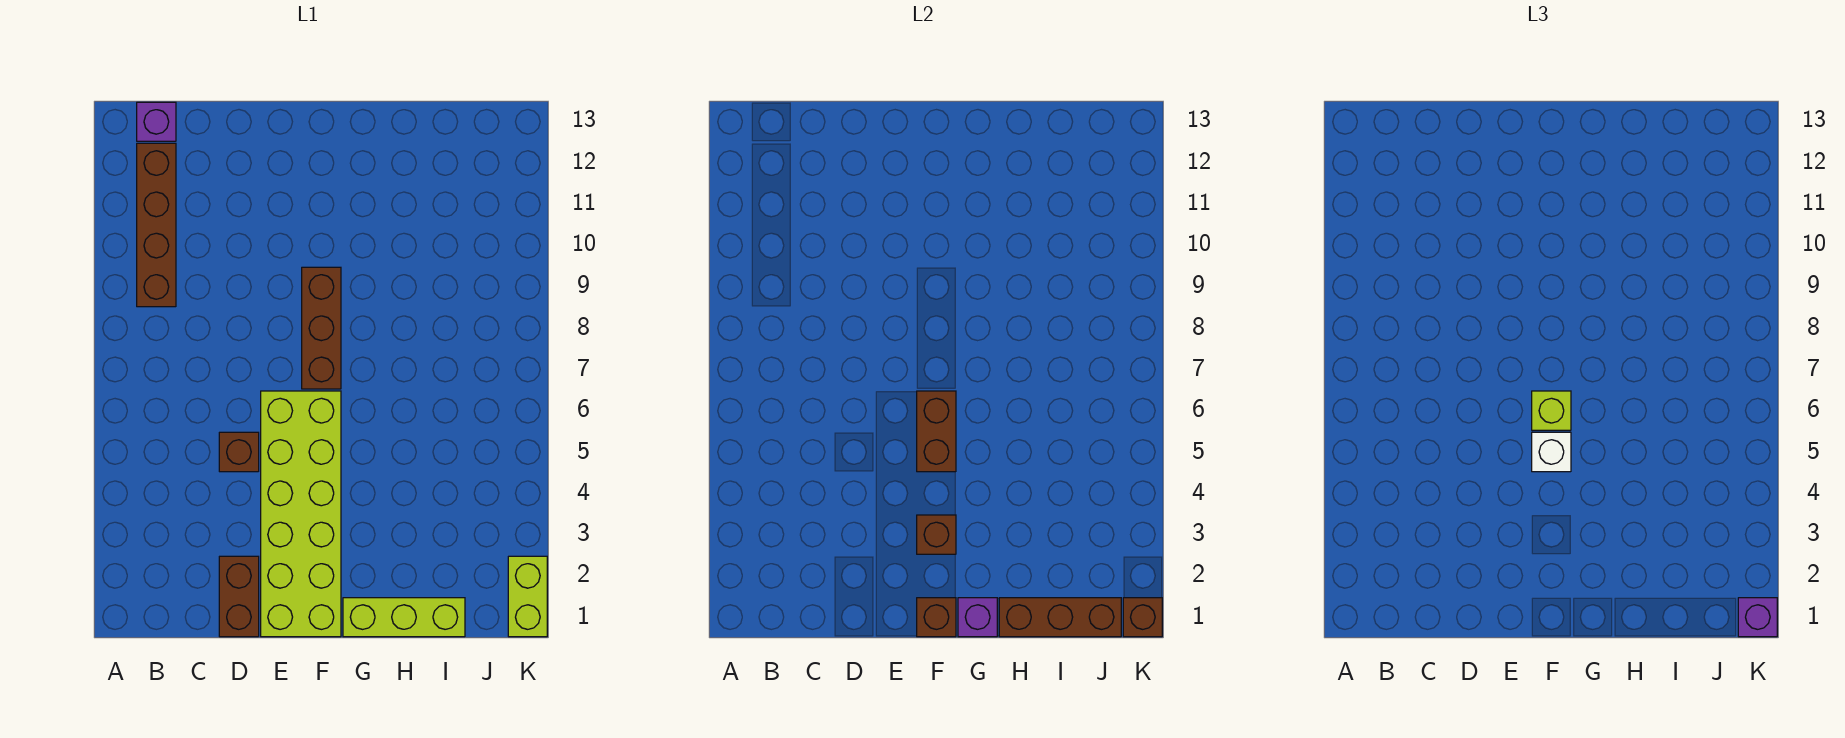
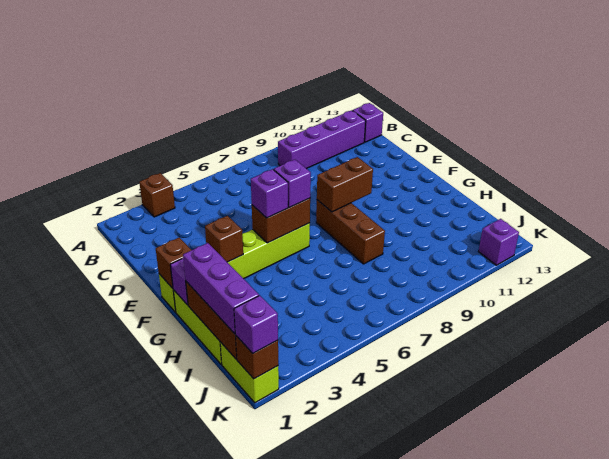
brown 1x4 brick [137,143,176,307] -> purple 1x4 brick [278,110,366,169]
brown 1x2 brick [219,556,259,637] -> brown 1x2 brick moved to [317,157,373,212]
brown 1x1 brick [219,432,259,472] -> brown 1x1 brick moved to [139,173,175,217]
lime 2x6 brick [261,391,341,637] -> lime 1x6 brick [159,223,310,312]
white 1x1 brick [1532,432,1571,472] -> purple 1x1 brick [251,169,288,218]
lime 1x1 brick [1532,391,1571,430] -> purple 1x1 brick [274,160,311,208]
brown 1x3 brick [302,267,341,389] -> brown 1x3 brick turned to [316,200,385,264]
none -> purple 1x3 brick [183,243,259,334]
lime 1x2 brick [508,556,547,637] -> lime 1x2 brick turned to [220,342,279,403]
none -> purple 1x1 brick [479,219,519,265]

